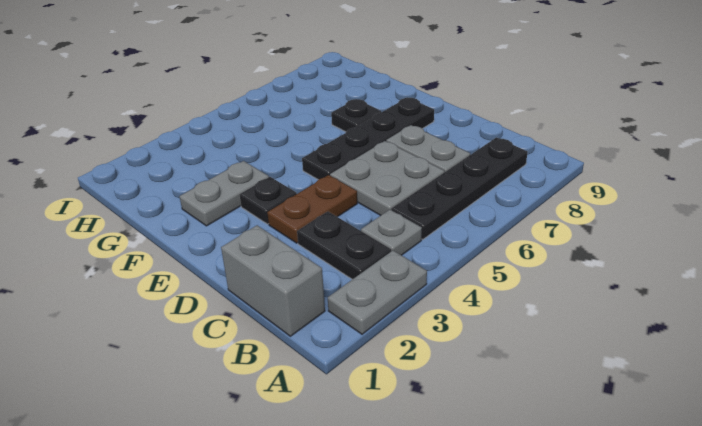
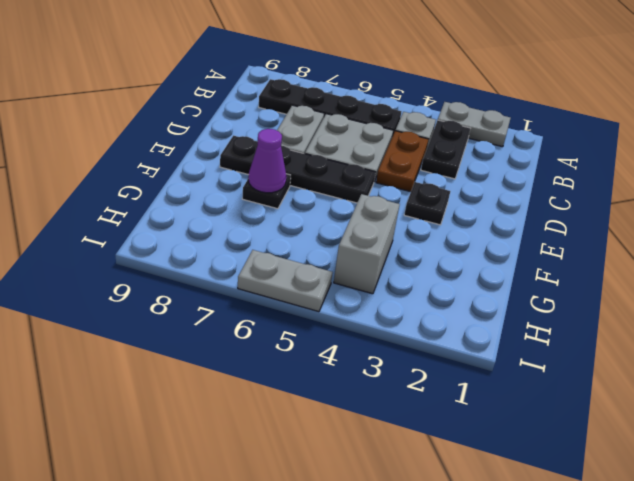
grey 1x2 brick [221,225,325,336] -> grey 1x2 brick moved to [334,194,400,294]
brown 1x2 plate [267,175,357,243] -> brown 1x2 plate turned to [376,131,429,192]
grey 1x2 plate [179,161,269,226] -> grey 1x2 plate moved to [238,250,333,312]
none -> purple 1x1 cone [248,129,286,193]

